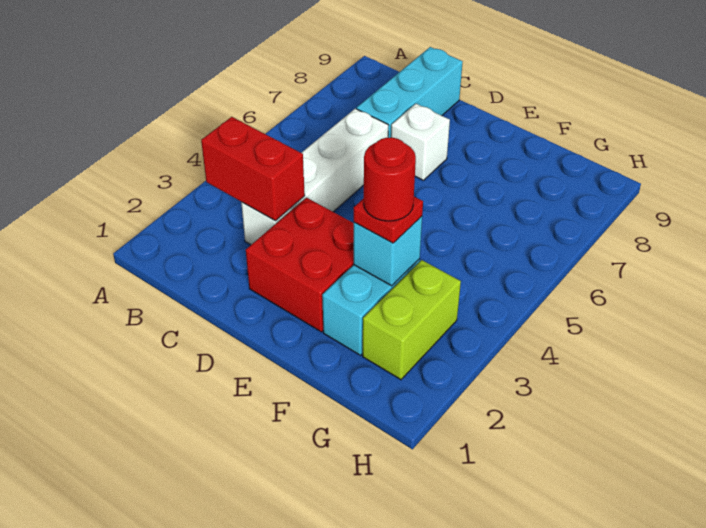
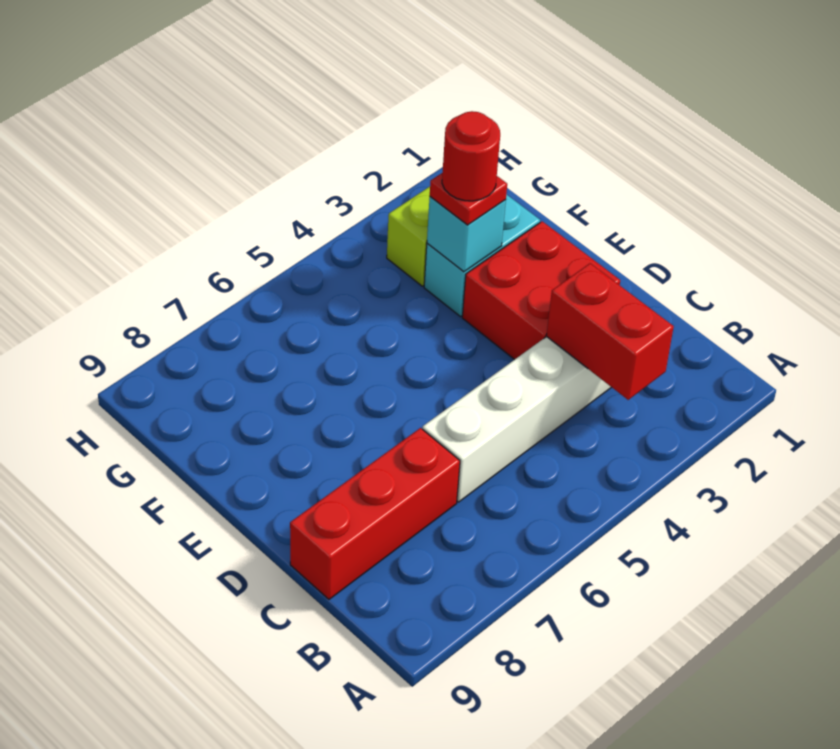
cyan 1x3 brick [357,47,463,138] -> red 1x3 brick [290,428,460,599]
white 1x1 brick [391,104,450,180] -> none

